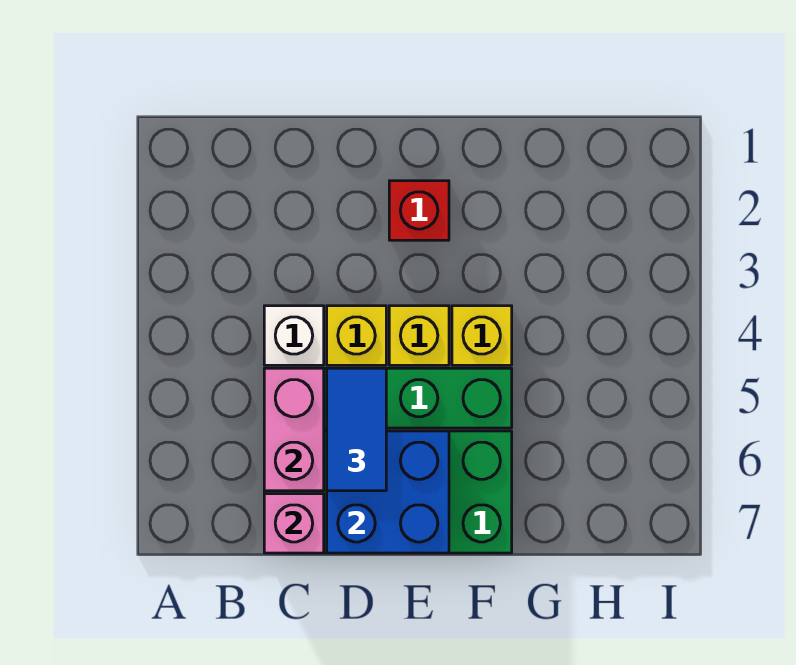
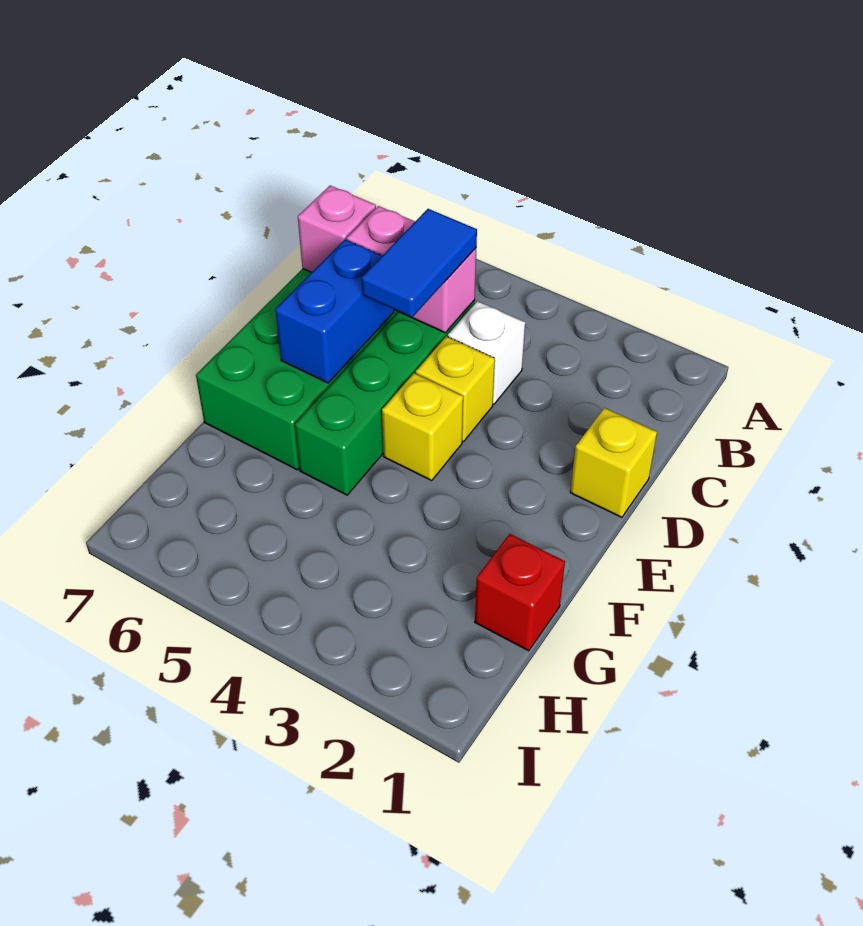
blue 1x2 tile [327,368,386,491] -> blue 1x2 tile turned to [362,209,477,317]
blue 2x2 brick [327,431,449,553] -> blue 1x2 brick [275,240,394,383]
red 1x1 brick [389,181,449,240] -> red 1x1 brick moved to [475,534,565,651]
yellow 1x1 brick [452,306,512,365] -> yellow 1x1 brick moved to [570,408,657,517]

